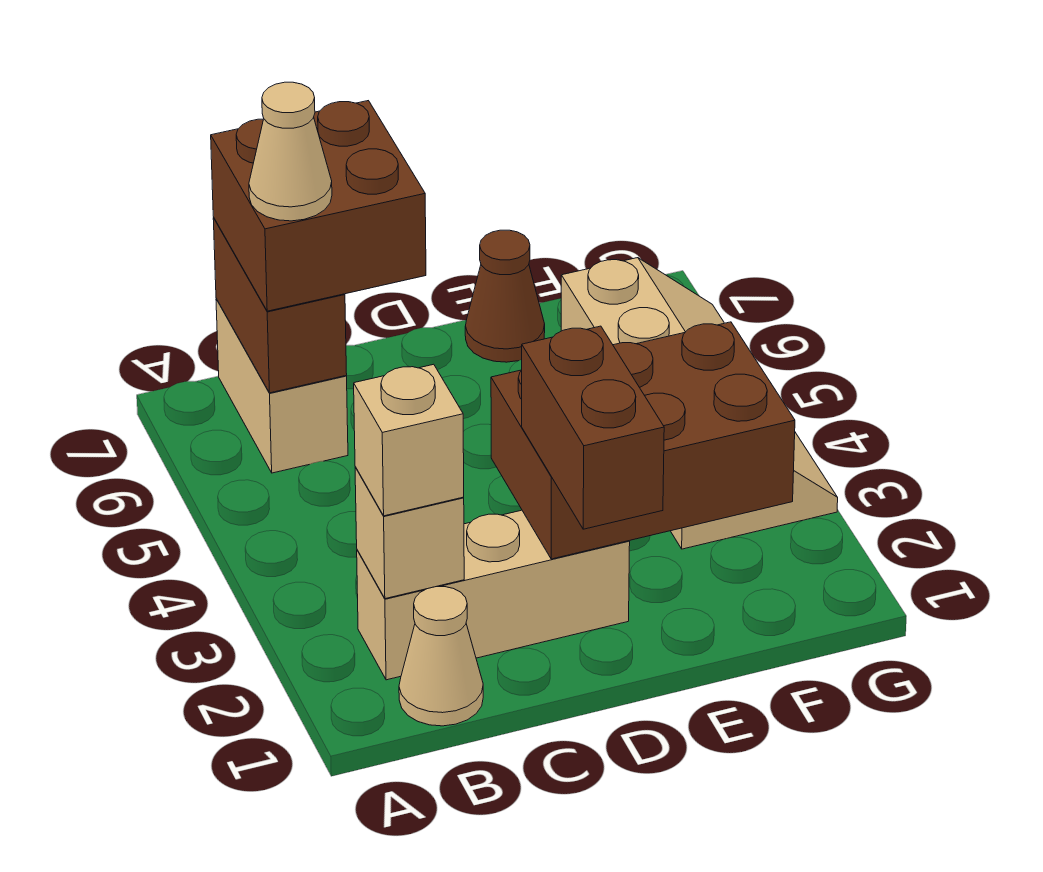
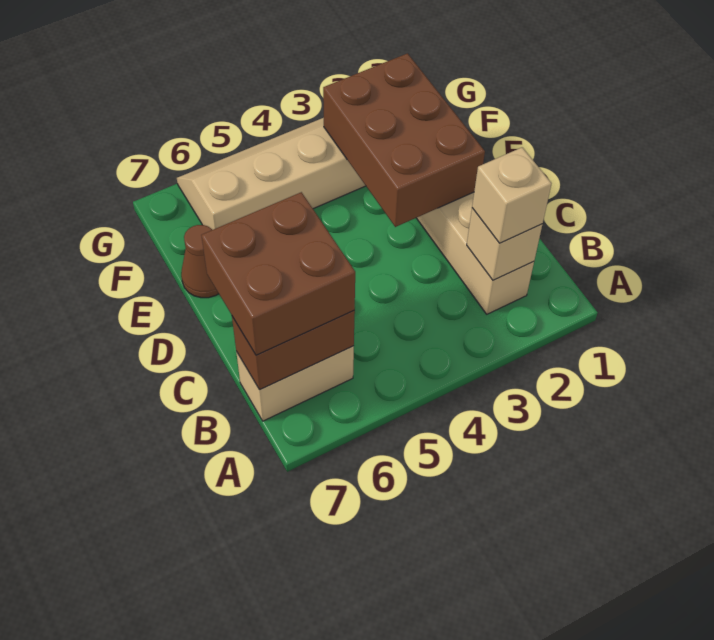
tan 1x1 cone [399,587,483,726] -> none
tan 1x1 cone [249,82,332,221] -> none
brown 1x2 brick [522,326,664,529] -> none

